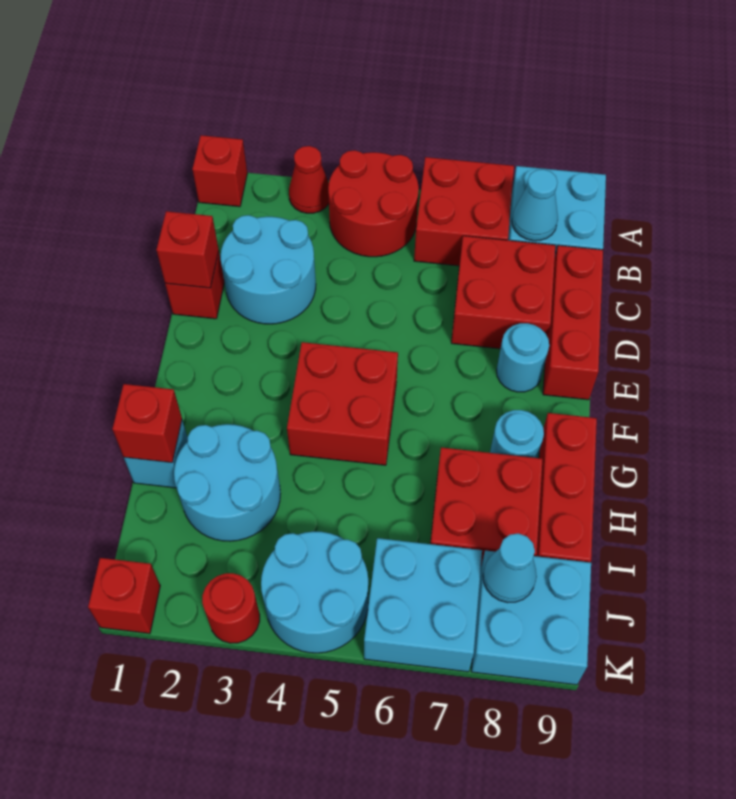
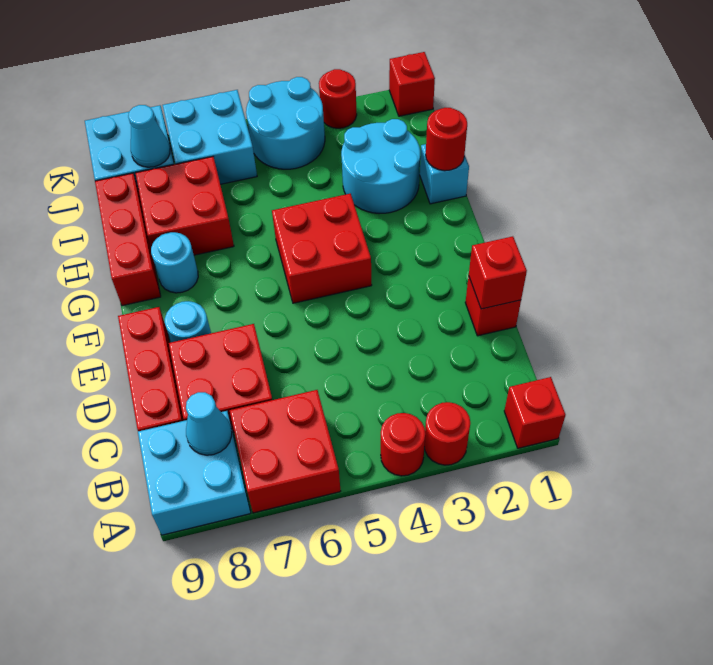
red 1x1 cone [289,146,329,213] -> red 1x1 round brick [424,402,470,465]
red 2x2 round brick [328,150,419,257] -> red 1x1 round brick [381,413,425,476]
cyan 2x2 round brick [221,215,316,324] -> none
red 1x1 brick [112,384,182,463] -> red 1x1 round brick [426,108,467,171]

